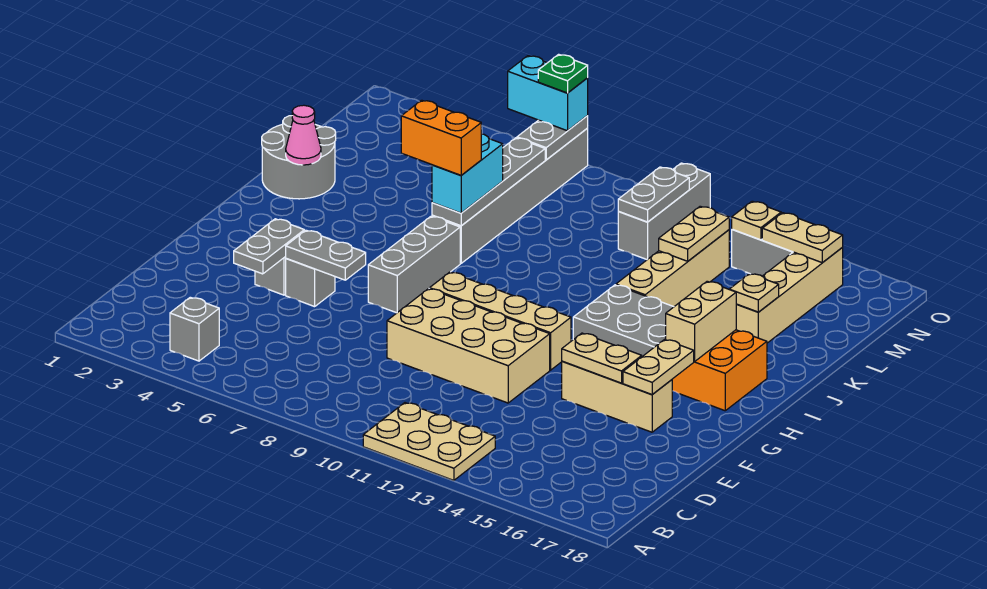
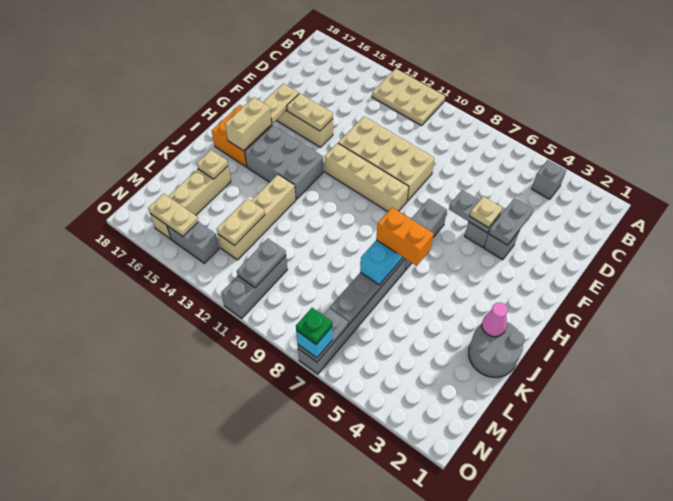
tan 1x1 plate [732,201,781,240] -> tan 1x1 plate moved to [470,196,502,228]
cyan 1x2 brick [508,56,588,131] -> cyan 1x1 brick [296,327,332,358]

